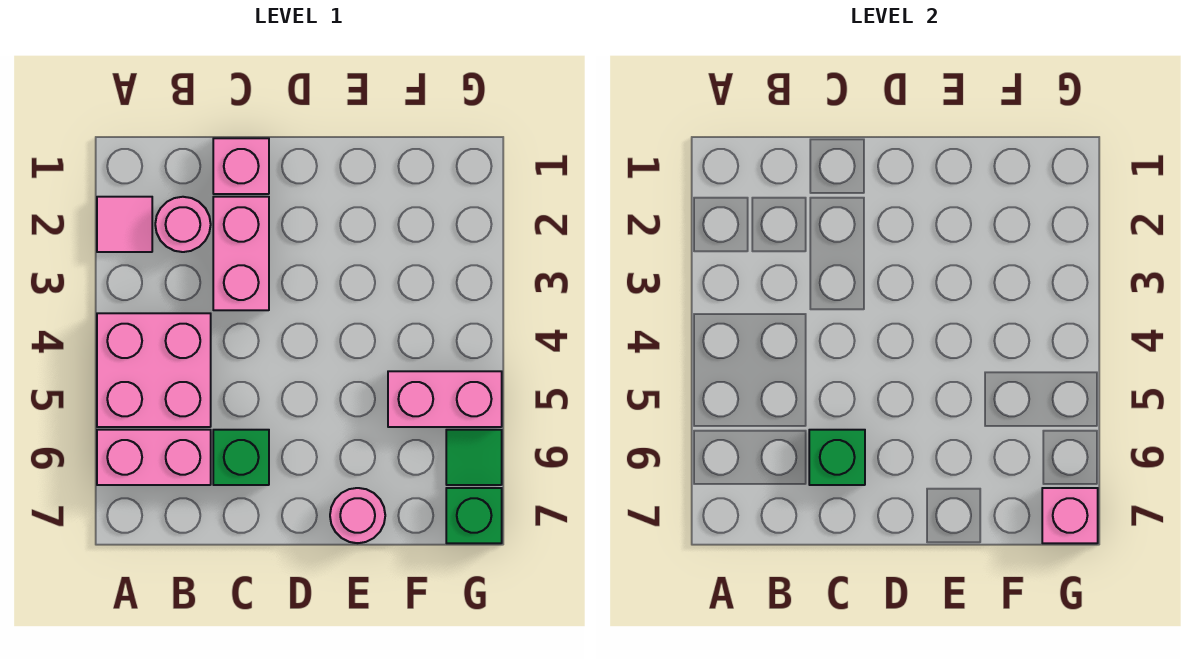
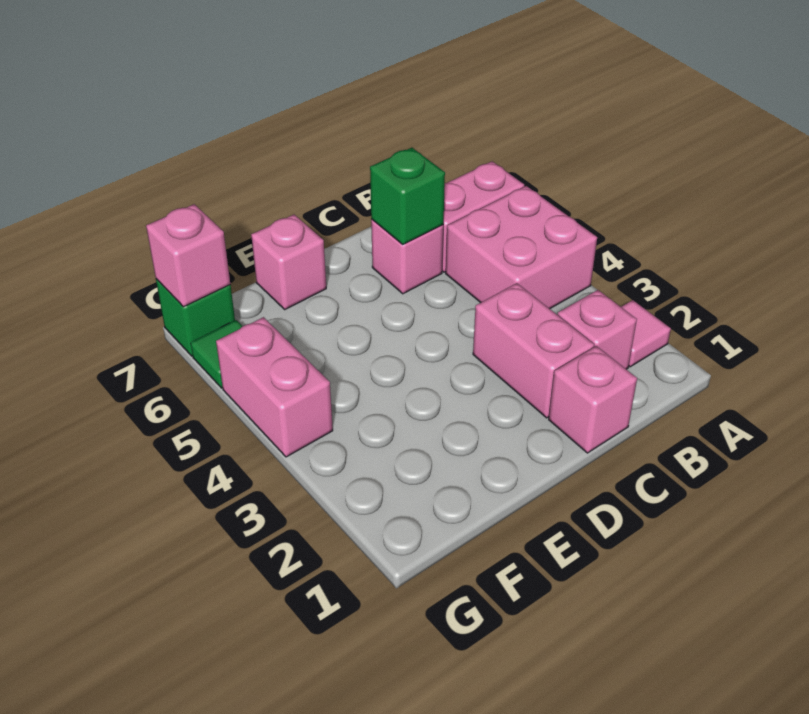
pink 1x1 round brick [155,197,211,252] -> pink 1x1 brick [558,290,637,369]
green 1x1 brick [213,430,269,485] -> pink 1x1 brick [371,219,443,294]
pink 1x1 round brick [330,488,385,543] -> pink 1x1 brick [251,215,326,309]
pink 1x2 brick [388,371,502,427] -> pink 1x2 brick turned to [216,317,333,457]

